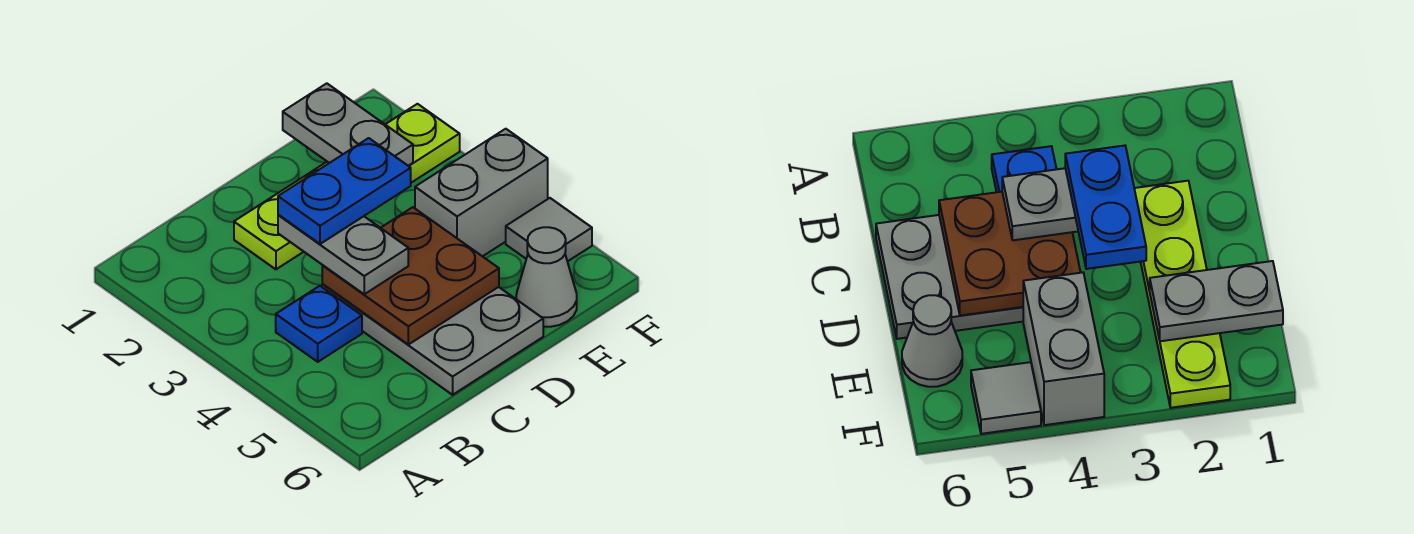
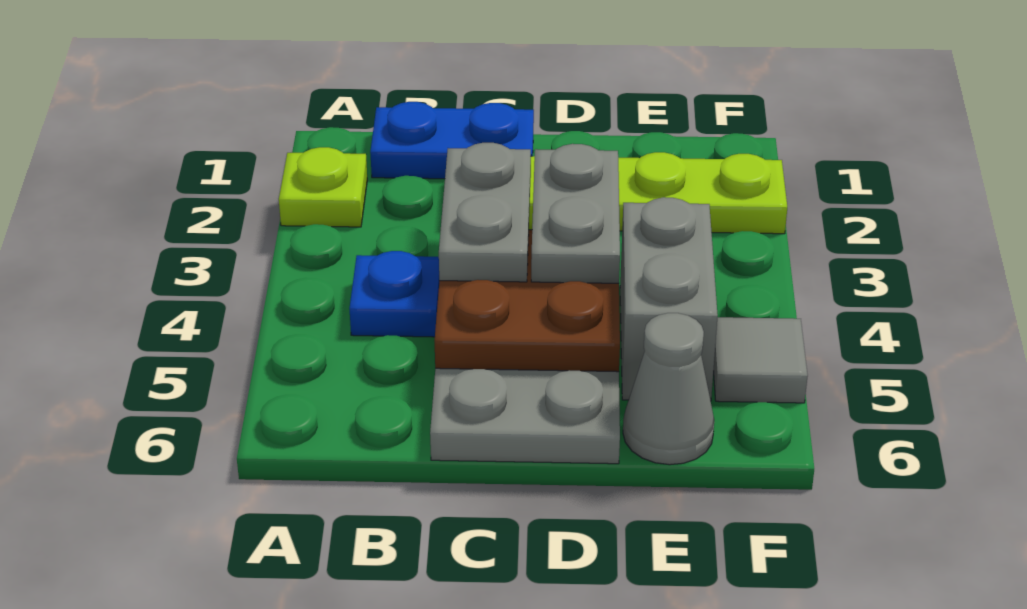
none -> lime 1x1 plate [279,147,367,227]
blue 1x2 plate [278,138,411,244] -> blue 1x2 plate moved to [370,102,534,179]
grey 1x2 plate [283,83,413,166] -> grey 1x2 plate moved to [531,144,620,283]
grey 1x2 brick [415,129,548,256] -> grey 1x2 brick turned to [620,197,718,401]

